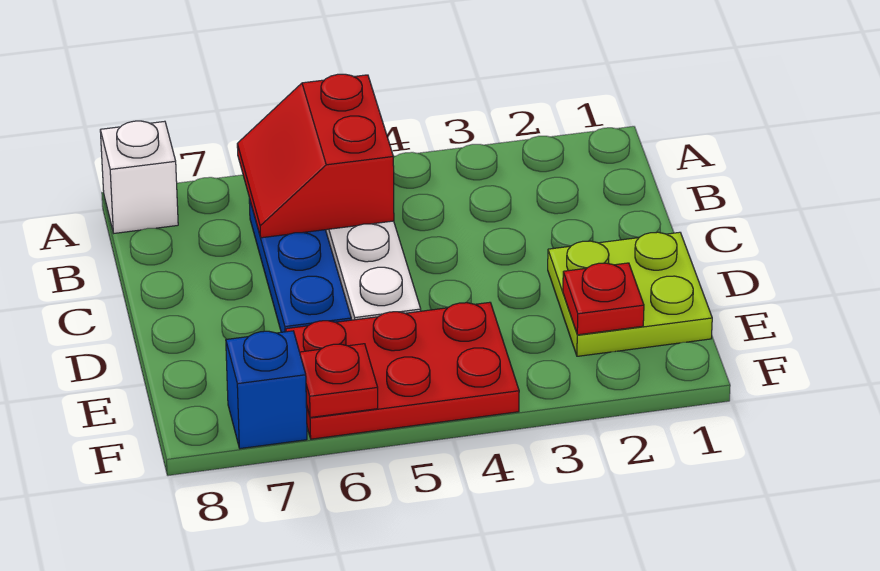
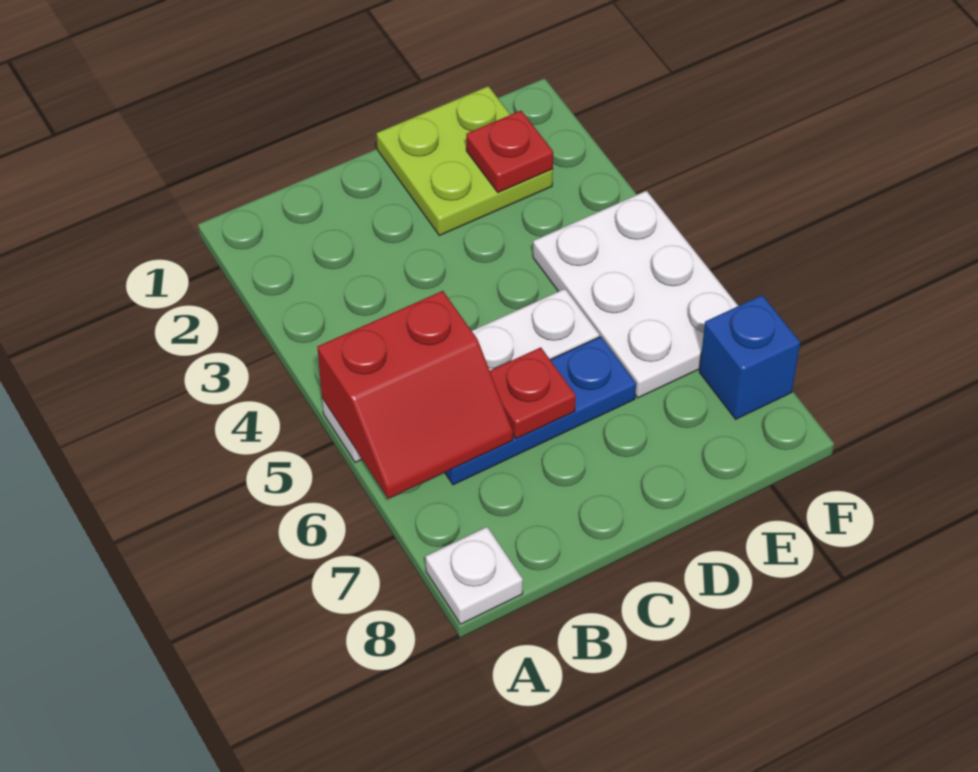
white 1x1 brick [100,121,178,233] -> white 1x1 plate [425,527,523,624]
red 2x3 plate [285,302,519,439] -> white 2x3 plate [533,191,738,398]
red 1x1 plate [300,344,378,418] -> red 1x1 plate moved to [490,347,576,439]

